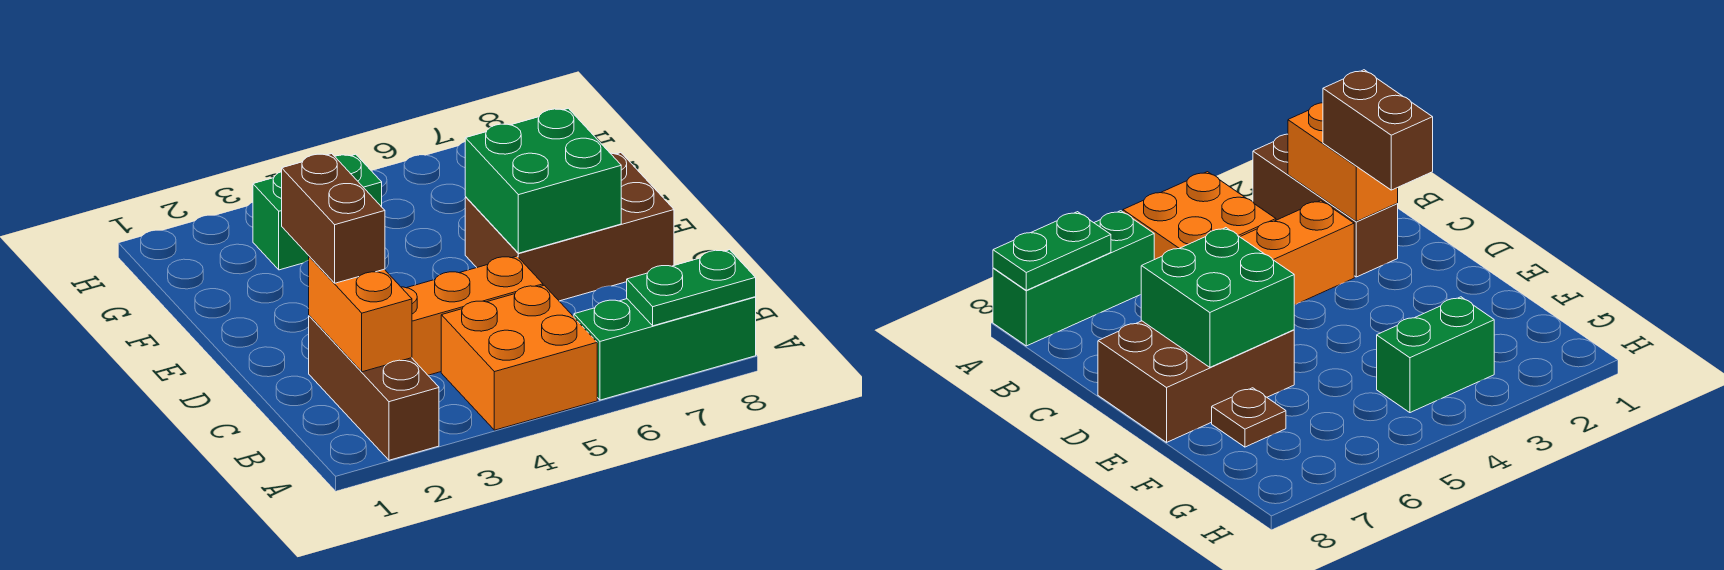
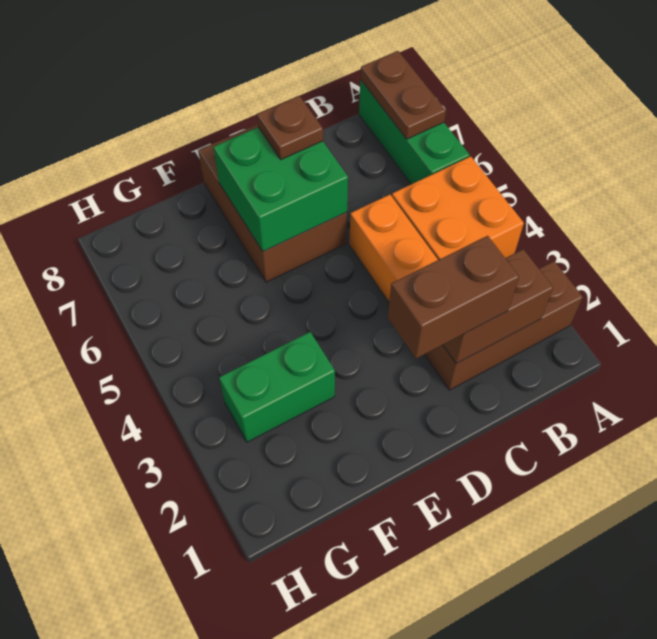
green 1x2 plate [627,250,756,326] -> brown 1x2 plate [360,51,446,139]
orange 1x2 brick [309,256,412,372] -> brown 1x2 brick [443,249,553,364]
brown 1x1 plate [1212,388,1286,447] -> brown 1x1 plate moved to [257,96,323,159]
green 1x2 brick [253,154,382,270] -> green 1x2 brick turned to [219,332,335,442]

